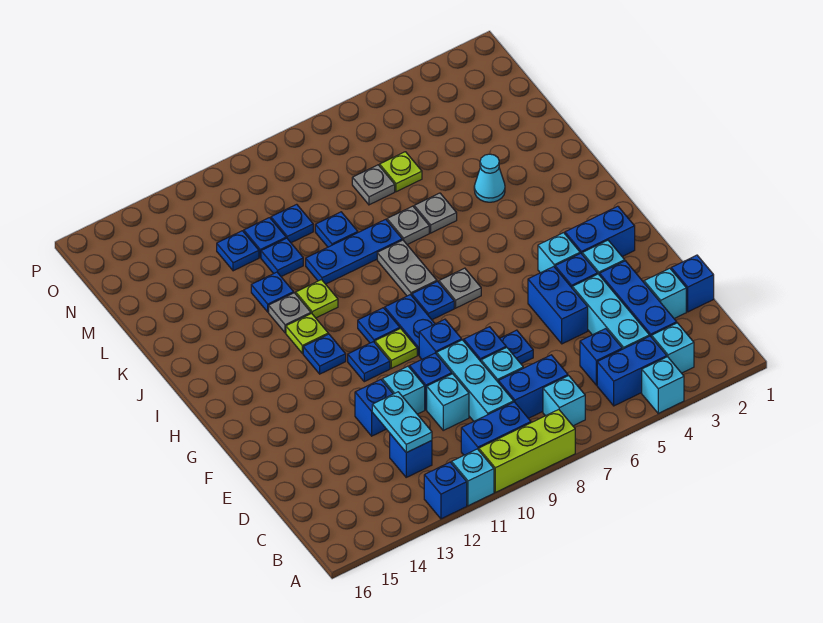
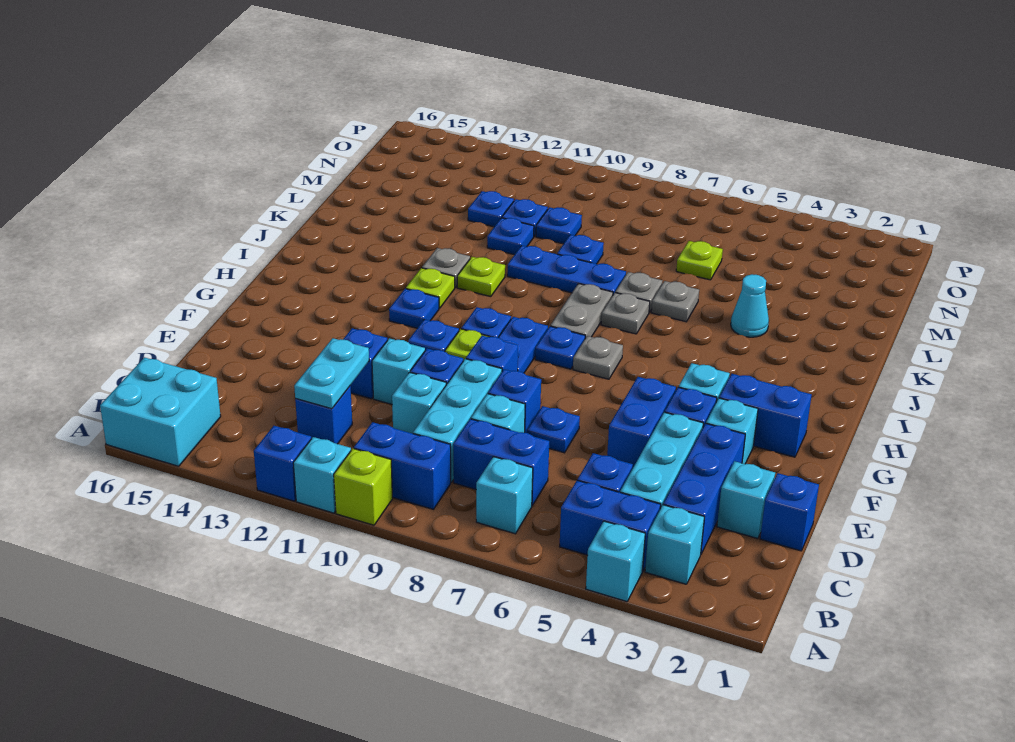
lime 1x3 brick [479,410,575,492] -> lime 1x1 brick [334,449,393,525]
none -> cyan 2x2 brick [100,357,221,466]
blue 1x1 plate [251,272,294,312] -> none
grey 1x1 plate [352,165,395,205] -> grey 1x1 plate moved to [601,293,650,334]

